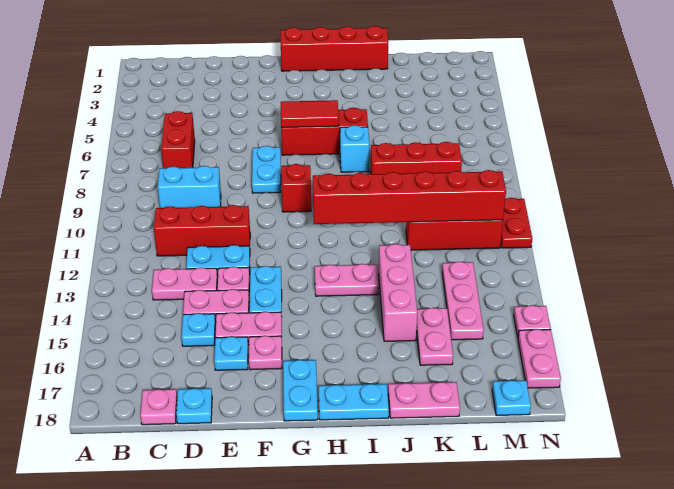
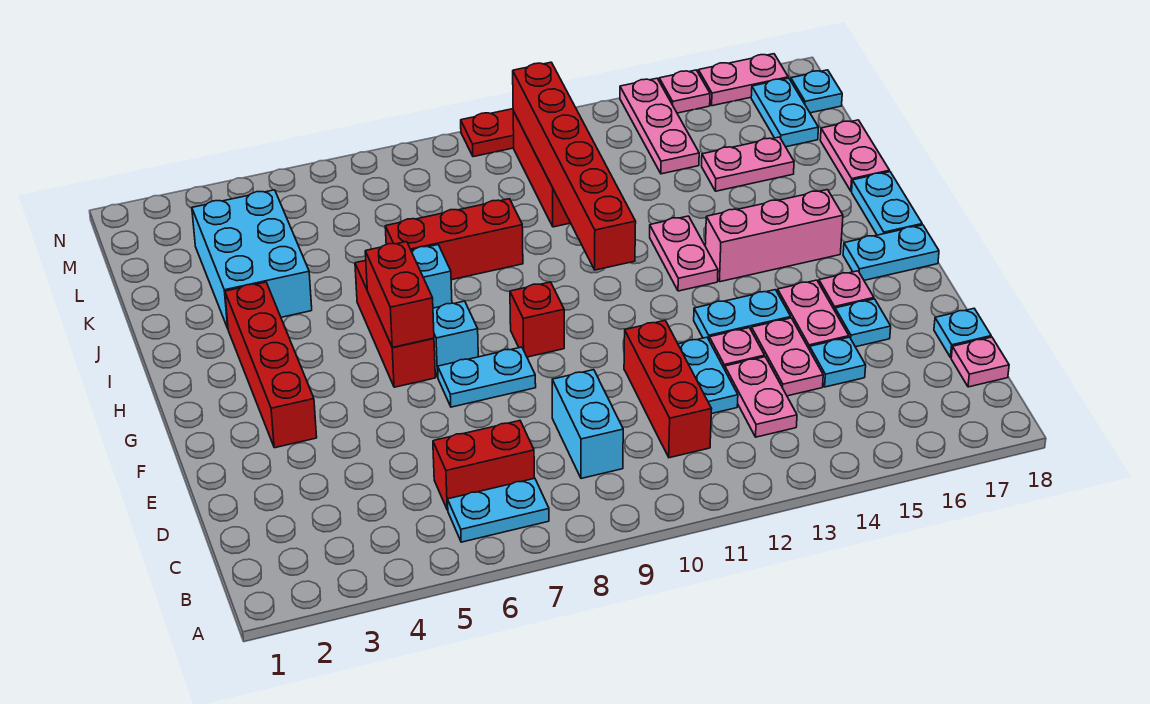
none -> cyan 1x2 plate [448,478,549,542]
red 1x4 brick [281,26,389,71] -> red 1x4 brick moved to [225,282,317,448]
red 1x2 tile [281,100,339,128] -> red 1x2 brick [365,242,434,347]
none -> cyan 1x1 brick [433,301,478,377]
none -> cyan 2x3 brick [192,190,312,328]
red 1x3 brick [370,142,462,174] -> red 1x3 brick turned to [385,199,523,280]
pink 1x3 brick [379,244,417,341] -> pink 1x3 brick moved to [705,190,843,282]
pink 1x3 plate [442,262,484,340] -> pink 1x3 plate turned to [620,78,699,174]
none -> cyan 1x2 plate [751,78,818,147]

